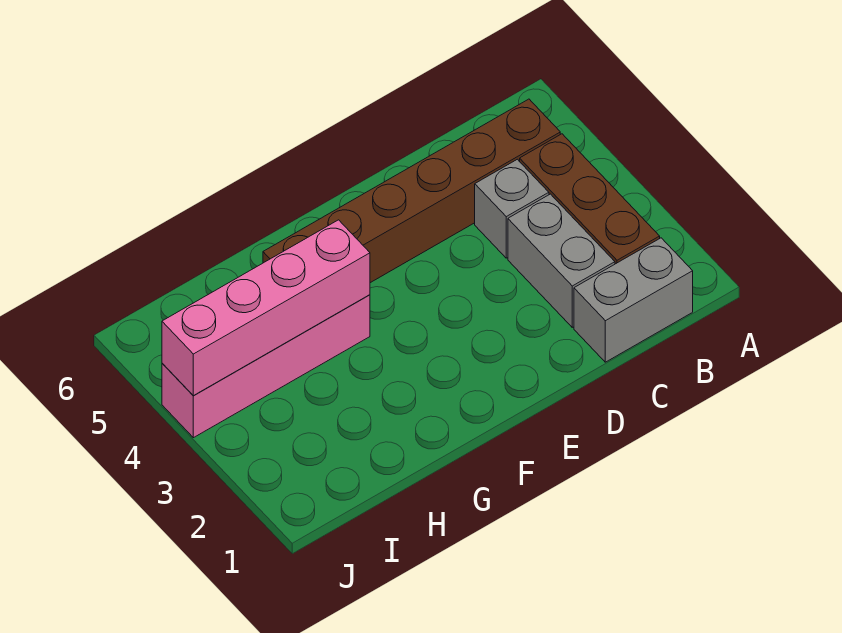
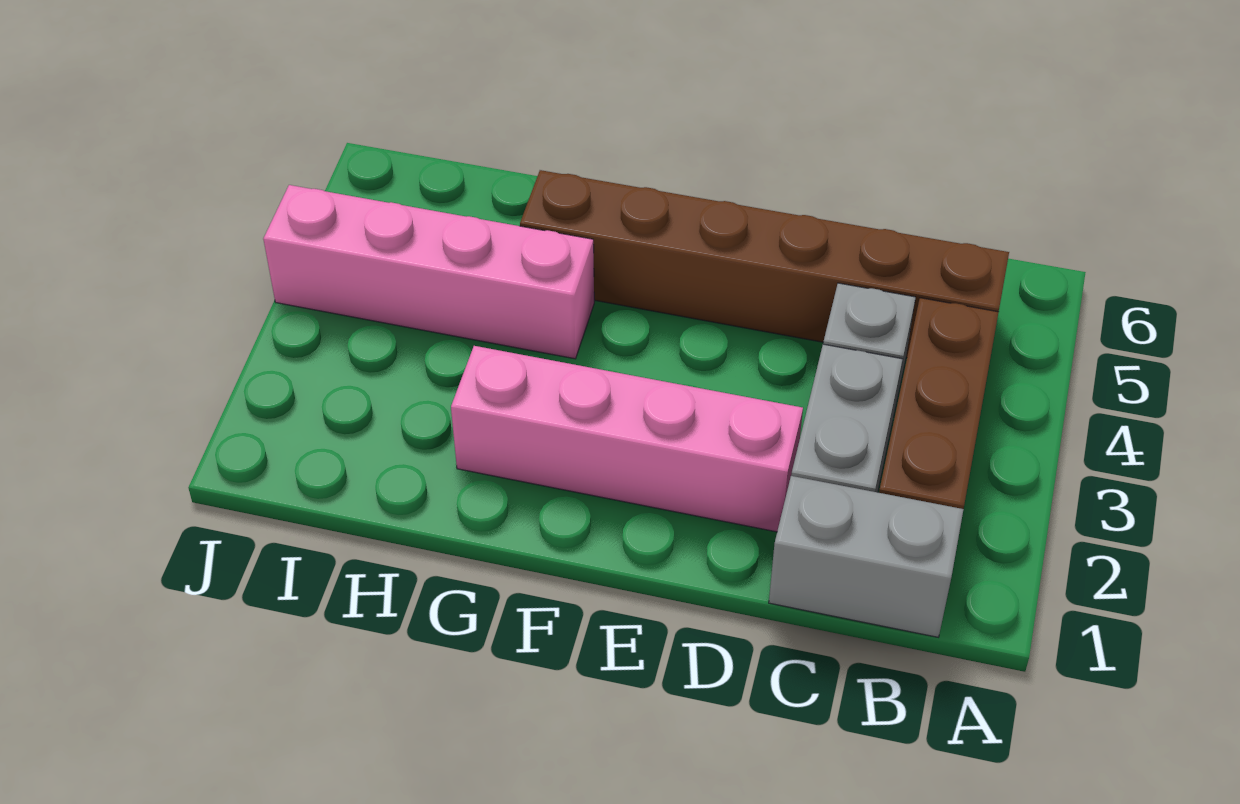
pink 1x4 brick [162,220,370,396] -> pink 1x4 brick moved to [451,346,803,532]

